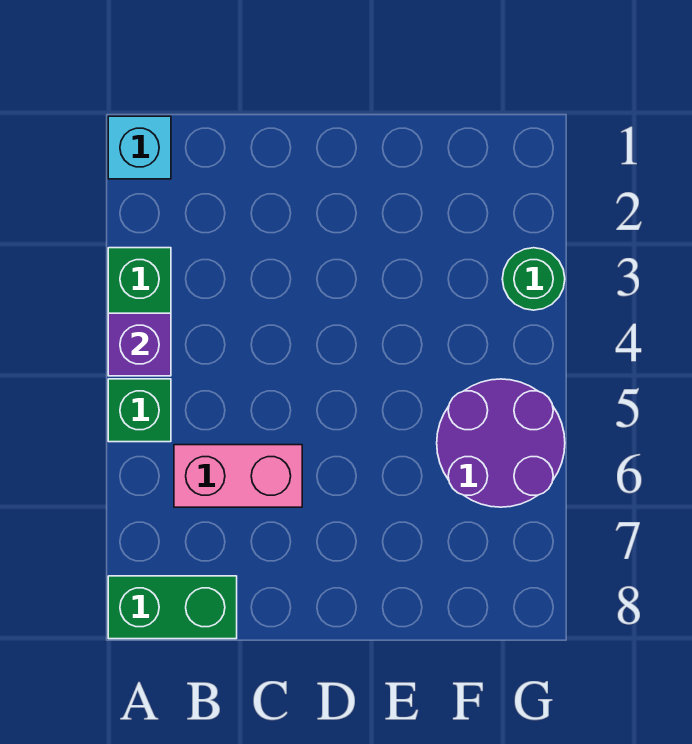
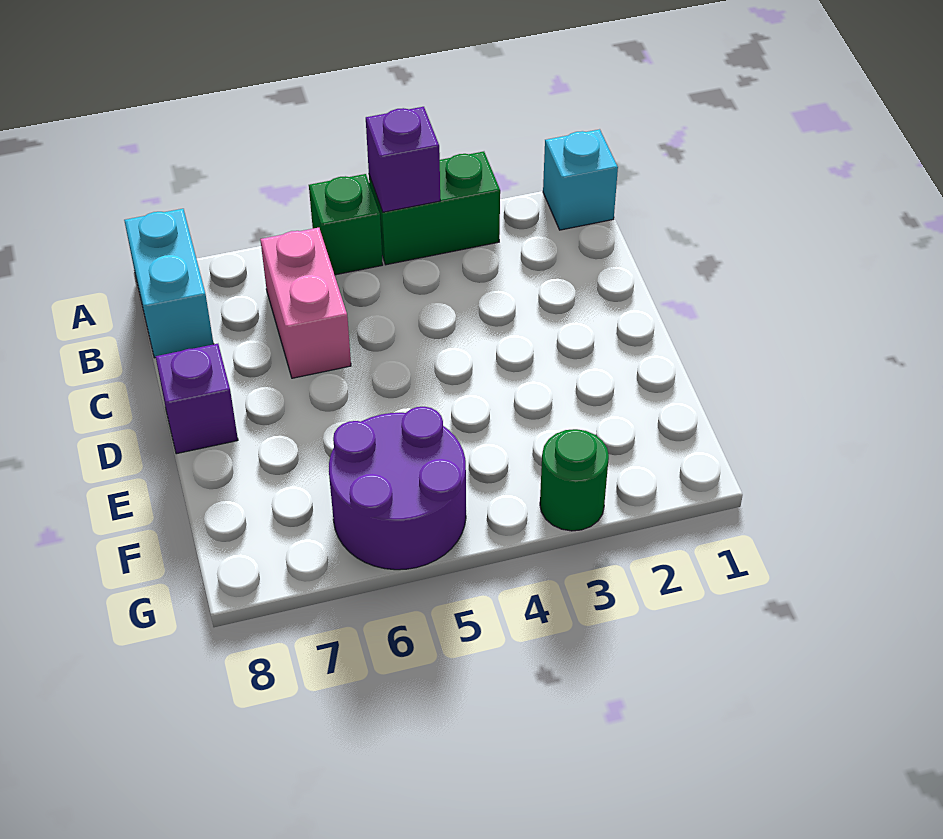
green 1x2 brick [108,576,237,639] -> cyan 1x2 brick [124,209,213,358]
none -> purple 1x1 brick [156,344,238,454]

